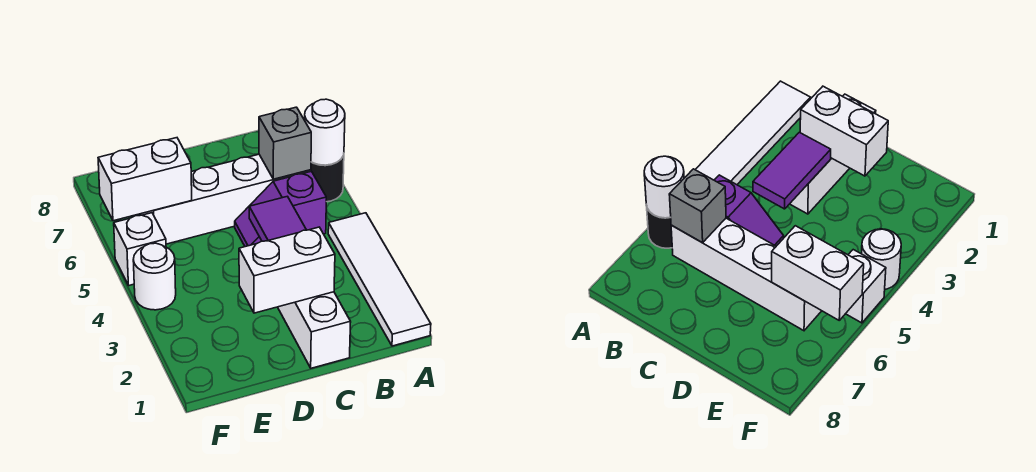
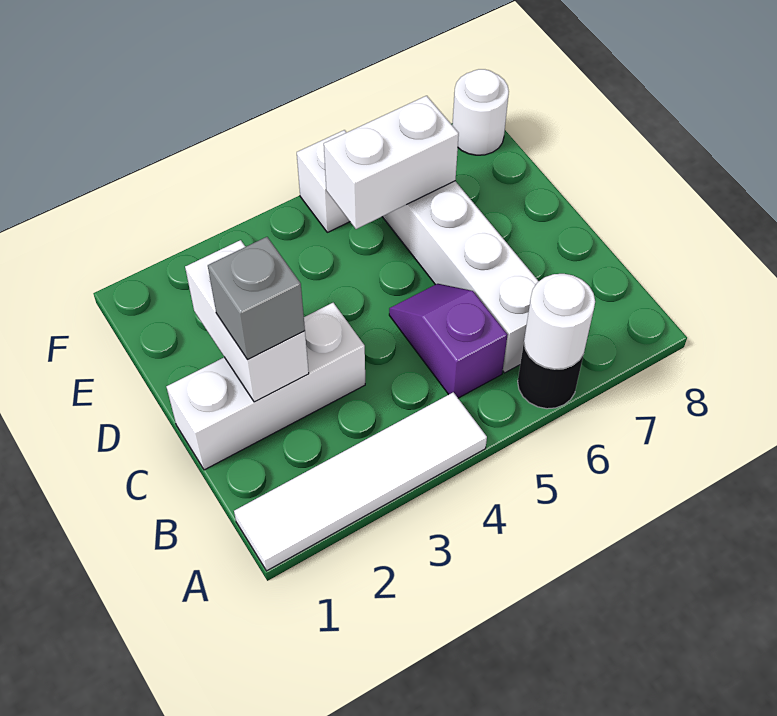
grey 1x1 brick [259,107,311,179] -> grey 1x1 brick moved to [208,237,305,360]
purple 1x2 tile [249,196,306,241] -> none
white 1x2 brick [98,138,192,221] -> white 1x2 brick turned to [324,96,459,229]
white 1x1 round brick [133,243,176,310] -> white 1x1 round brick moved to [452,69,509,155]

